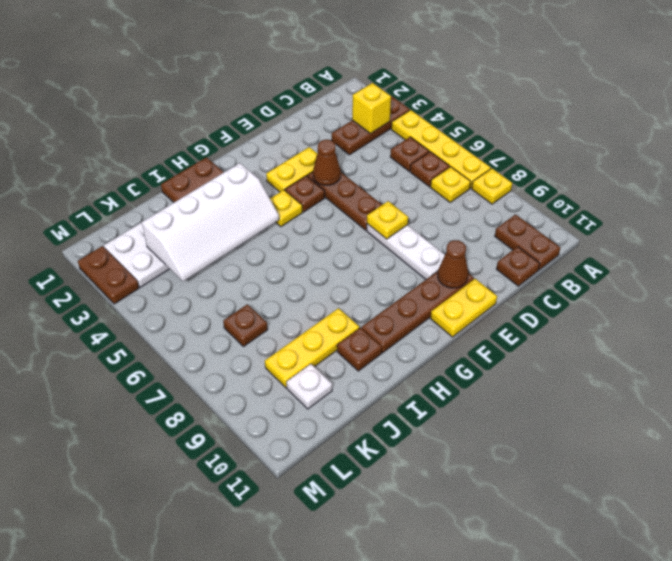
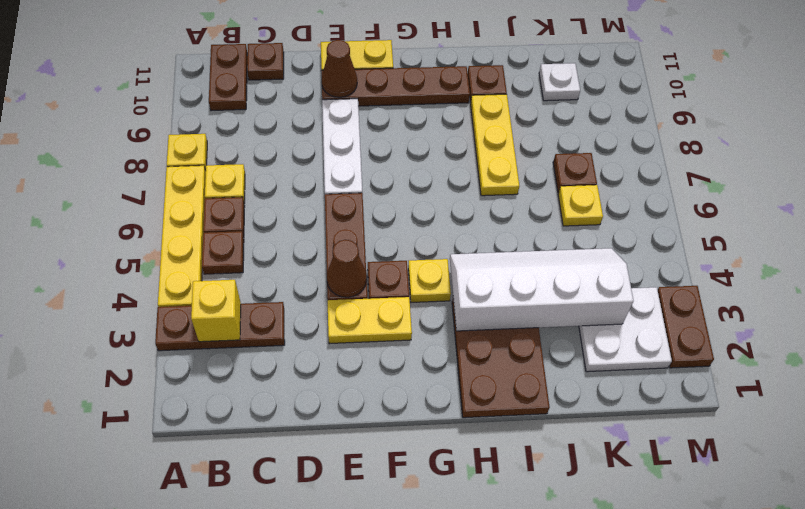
yellow 1x1 plate [367,201,408,239] -> yellow 1x1 plate moved to [558,185,603,226]
yellow 1x3 plate [265,308,359,387] -> yellow 1x3 plate turned to [471,94,519,196]

